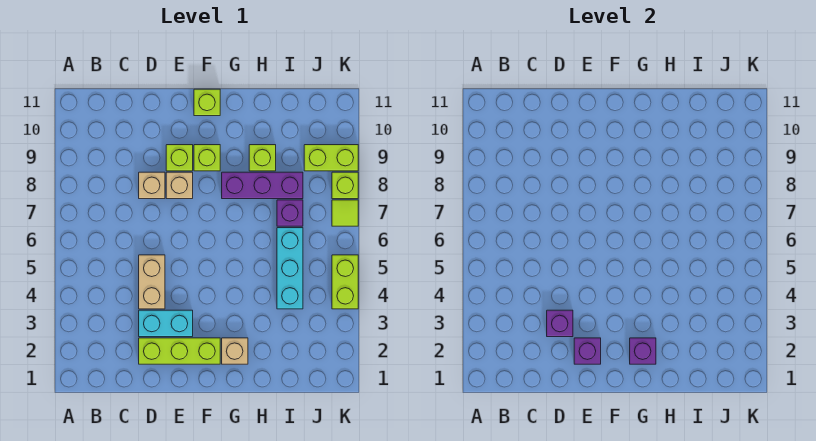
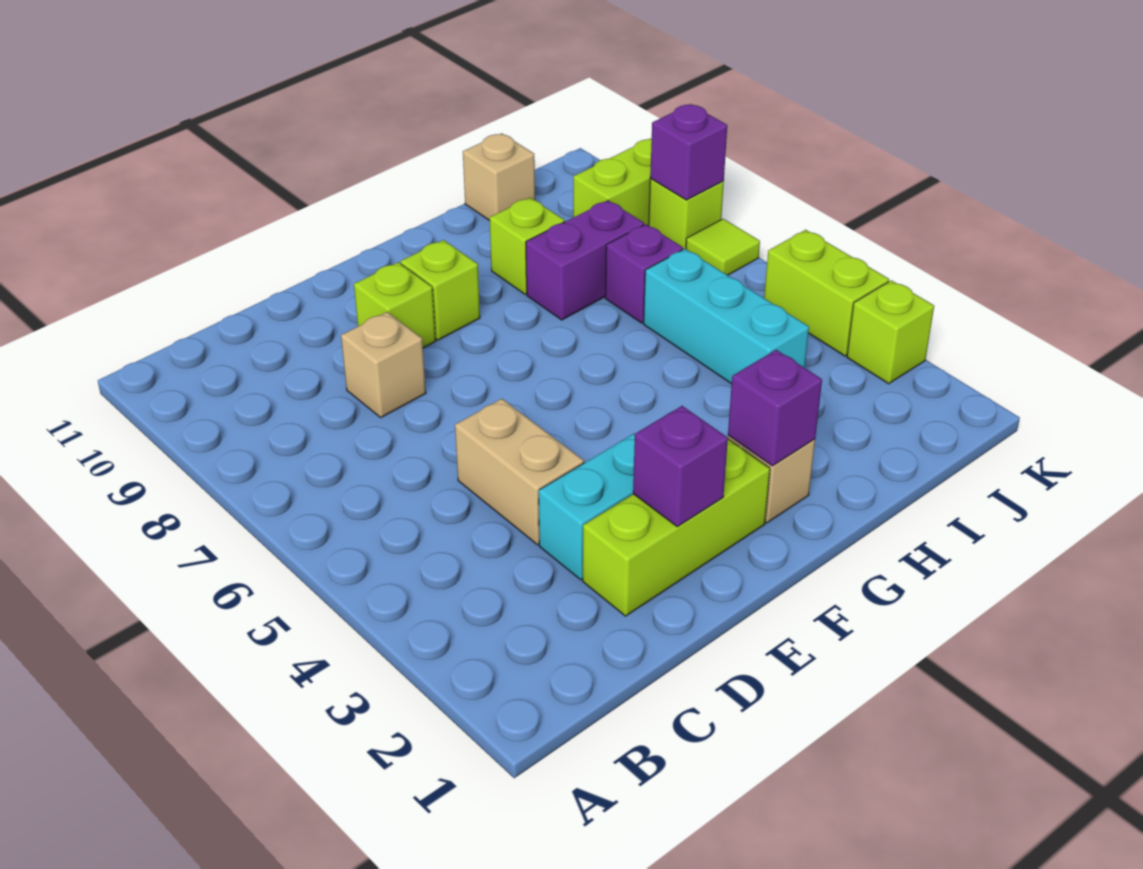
purple 1x1 brick [547,310,573,337] -> purple 1x1 brick moved to [650,104,727,200]
tan 1x1 brick [166,172,193,199] -> tan 1x1 brick moved to [463,133,535,221]
lime 1x1 brick [194,89,220,116] -> lime 1x1 brick moved to [847,280,934,384]
purple 1x3 brick [222,172,303,199] -> purple 1x2 brick [526,200,644,320]

